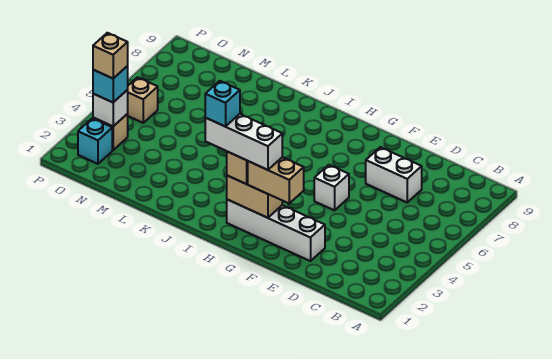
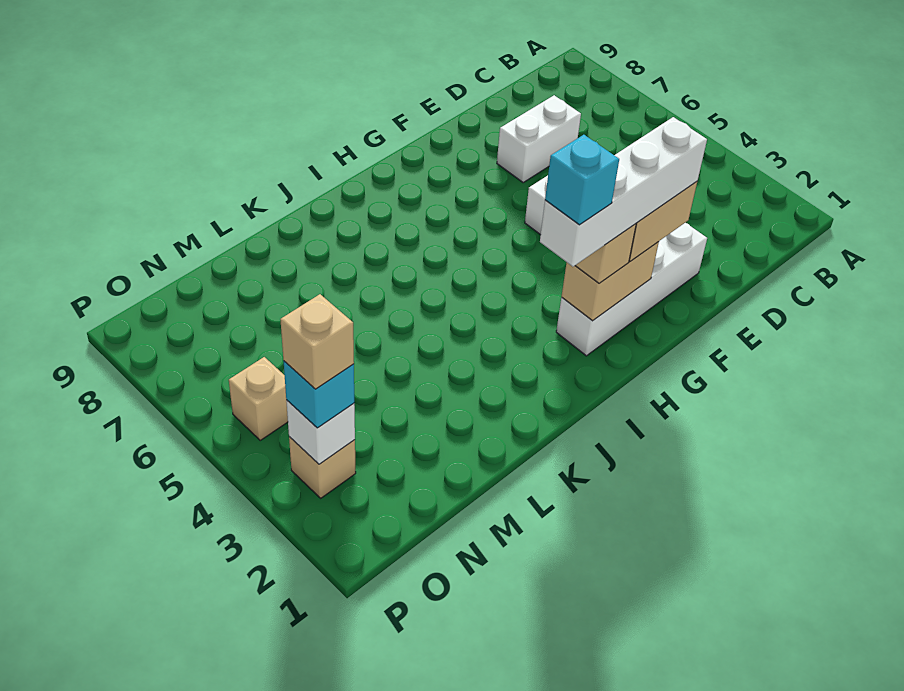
white 1x3 brick [205,114,282,170] -> white 1x4 brick [540,117,707,267]
cyan 1x1 brick [78,118,112,164] -> none

